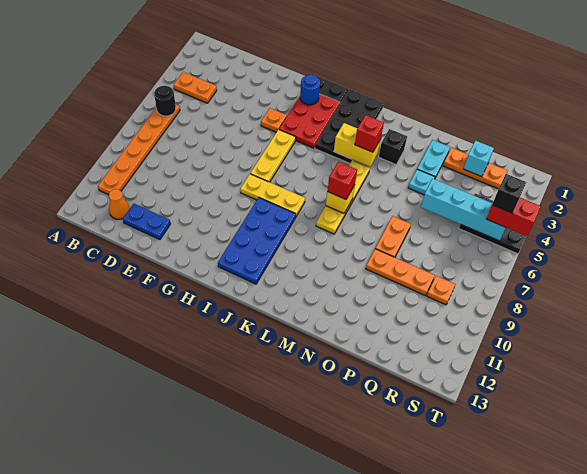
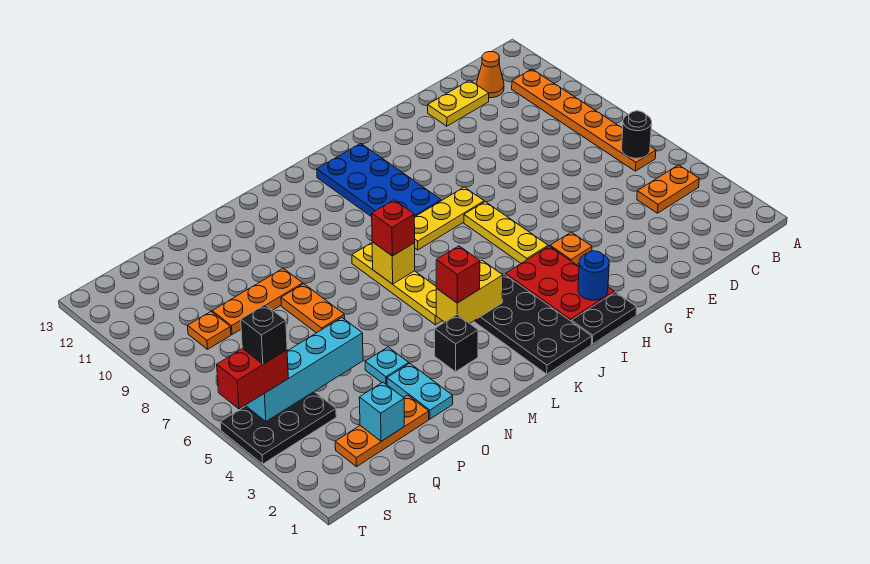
blue 1x2 plate [123,204,171,240] -> yellow 1x2 plate [428,80,489,126]

